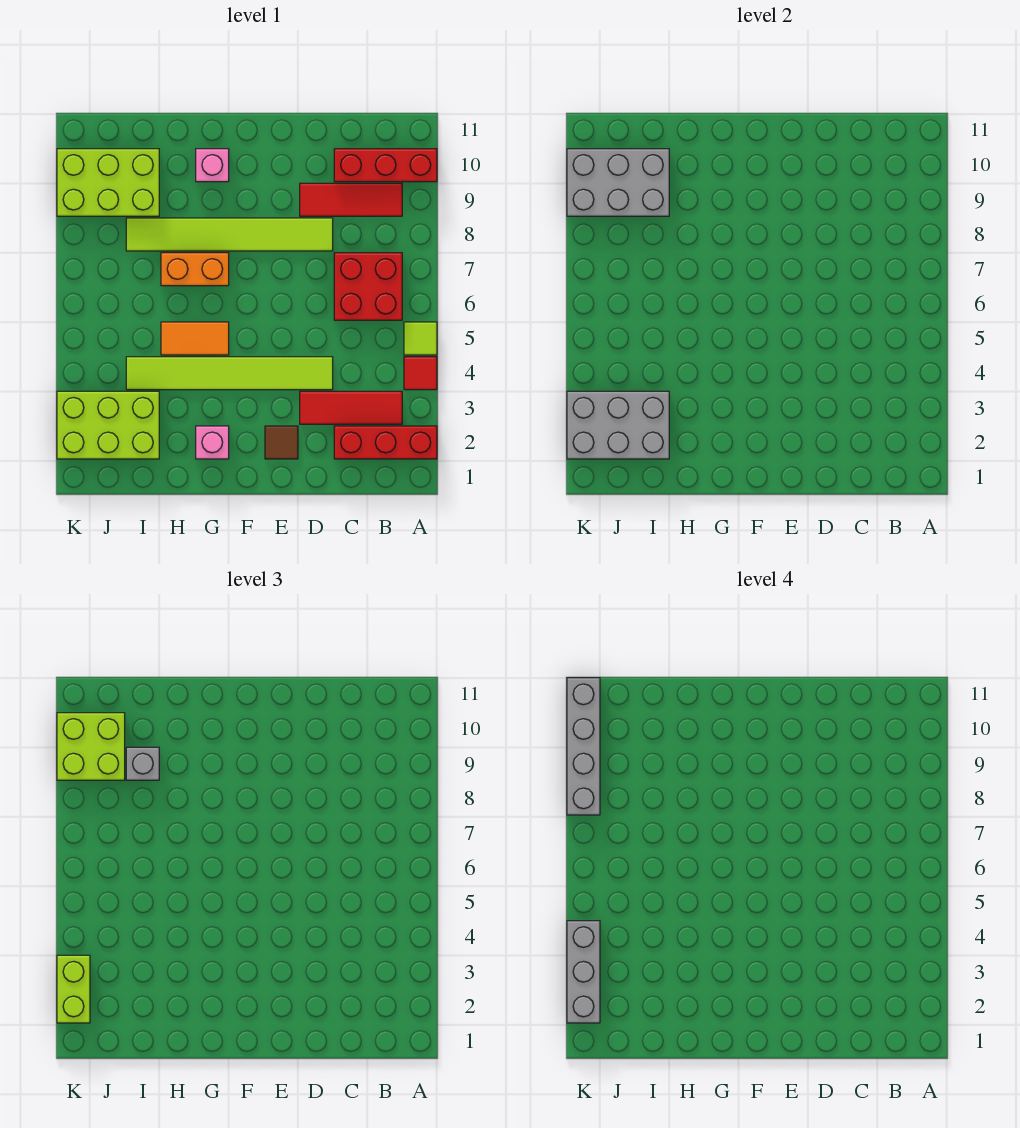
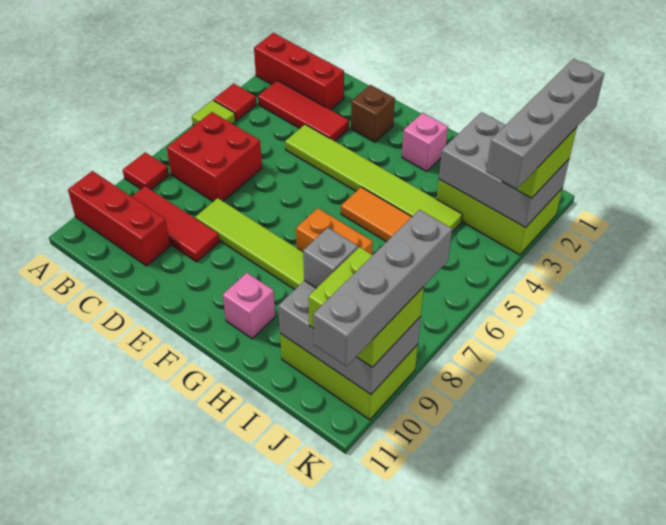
none -> red 1x1 tile [123,152,169,190]
brown 1x1 tile [265,426,298,459] -> brown 1x1 brick [351,85,395,142]
grey 1x3 brick [567,921,600,1023] -> grey 1x4 brick [486,59,604,189]

